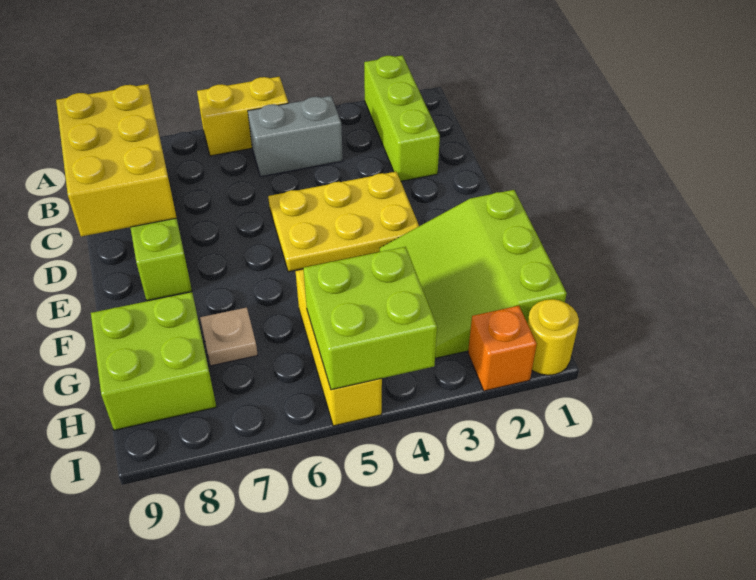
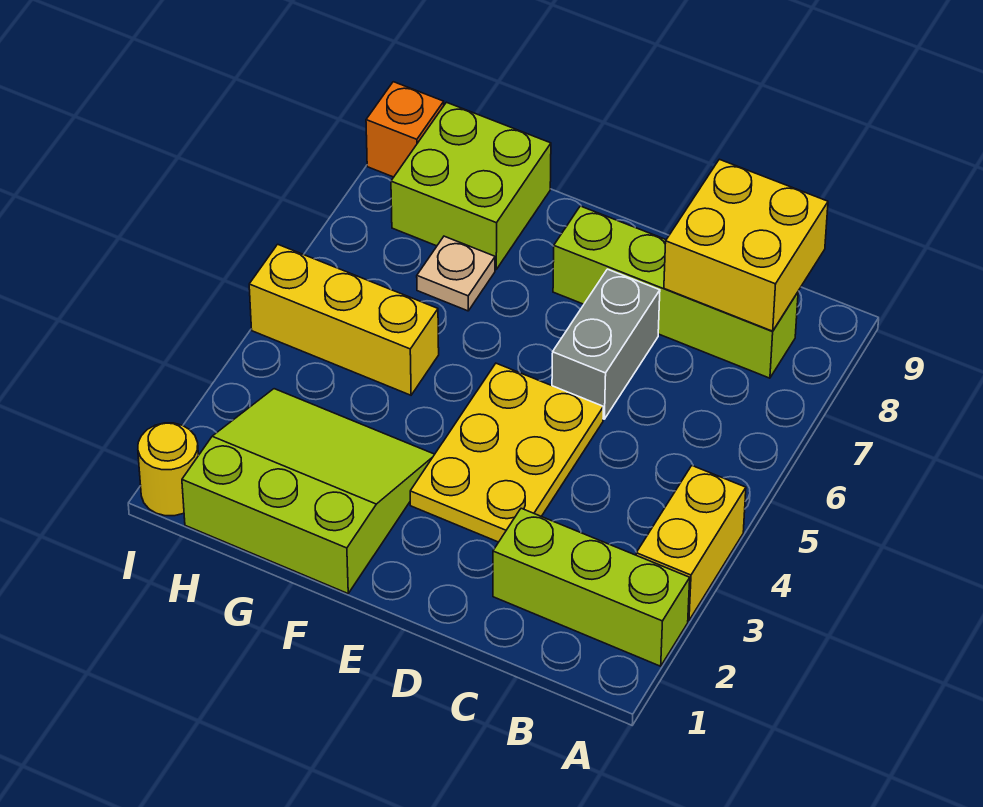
yellow 1x2 brick [197,77,288,156] -> yellow 1x2 brick moved to [636,466,746,621]
grey 1x2 brick [248,96,343,177] -> grey 1x2 brick moved to [552,269,660,419]
yellow 2x3 brick [56,84,177,236] -> yellow 2x2 brick [664,159,828,331]
lime 2x2 brick [303,247,437,390] -> none
orange 1x1 brick [468,306,537,391] -> orange 1x1 brick moved to [366,82,444,177]

